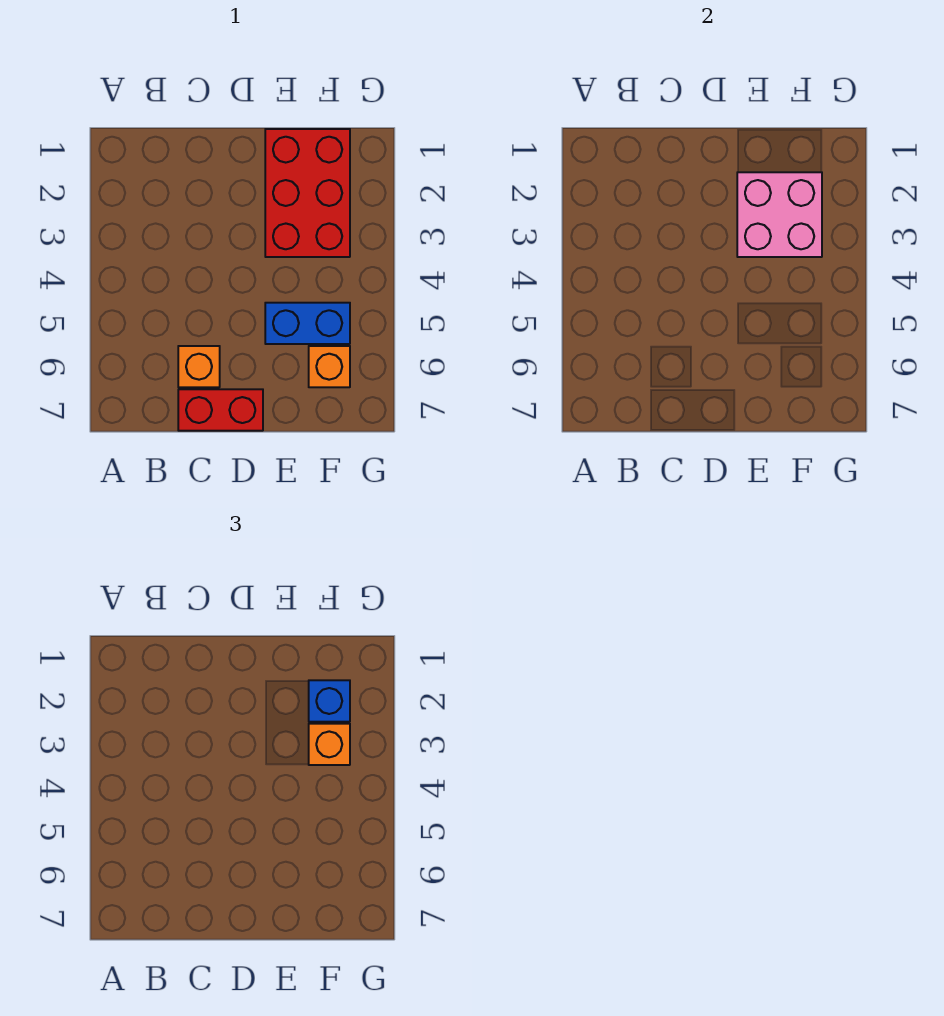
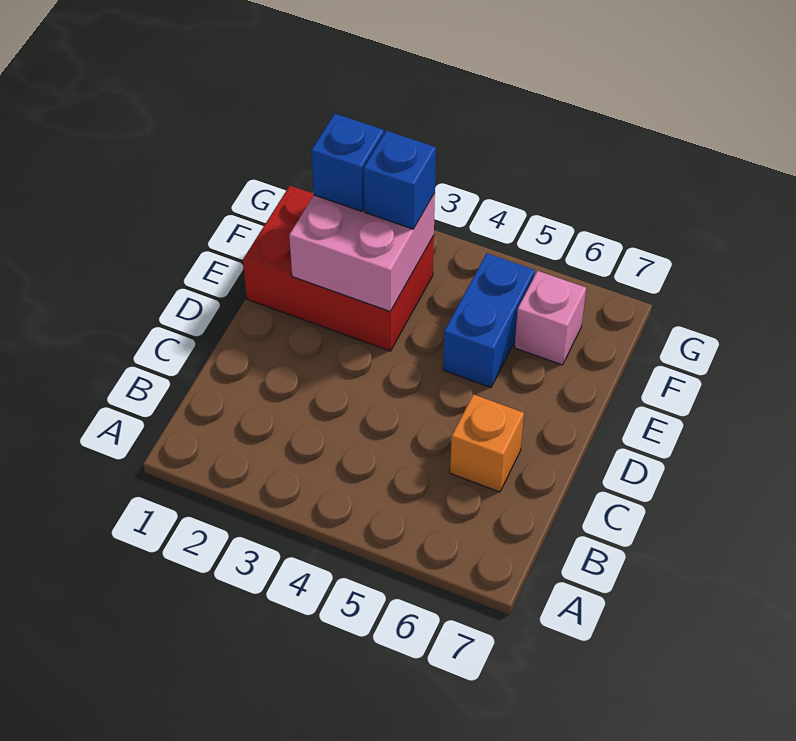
red 1x2 brick [178,389,263,431] -> none
orange 1x1 brick [309,724,350,765] -> blue 1x1 brick [364,131,436,229]
orange 1x1 brick [309,346,350,387] -> pink 1x1 brick [514,271,586,365]

